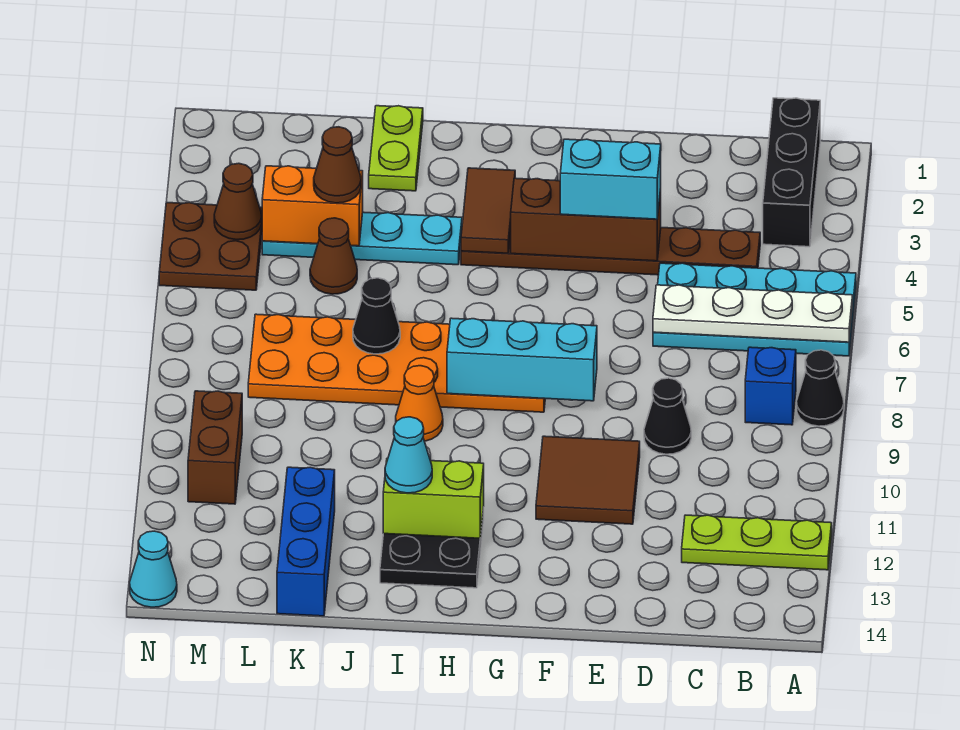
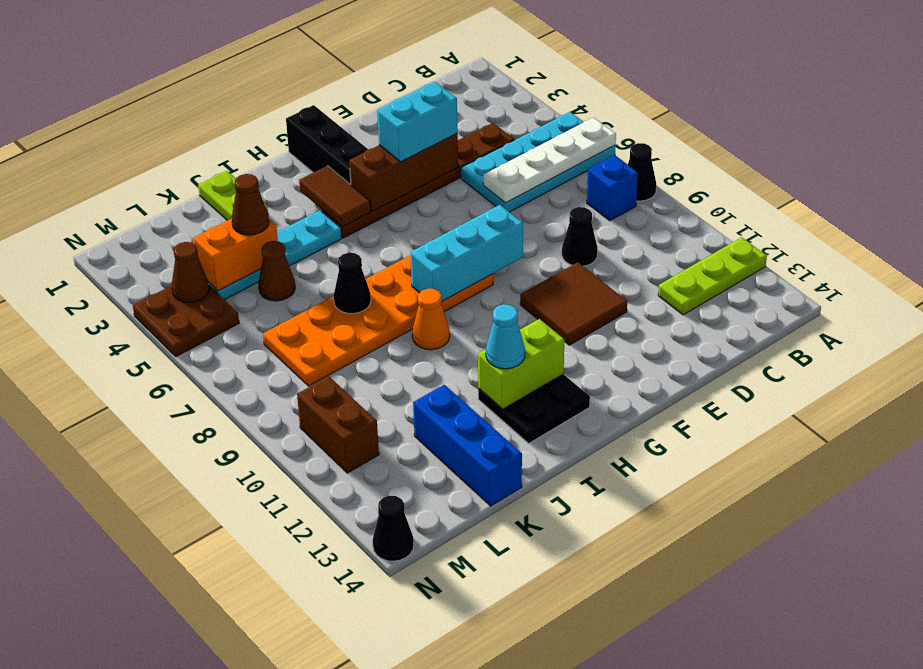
black 1x3 brick [763,98,820,247] -> black 1x3 brick moved to [286,105,368,185]
cyan 1x1 cone [130,531,177,607] -> black 1x1 cone [373,496,414,561]

